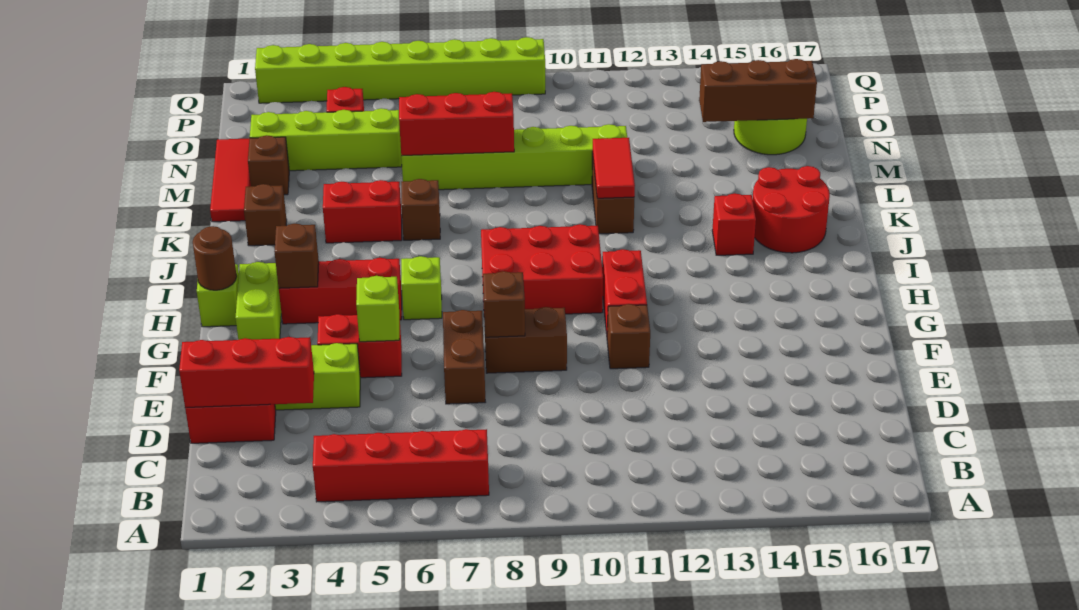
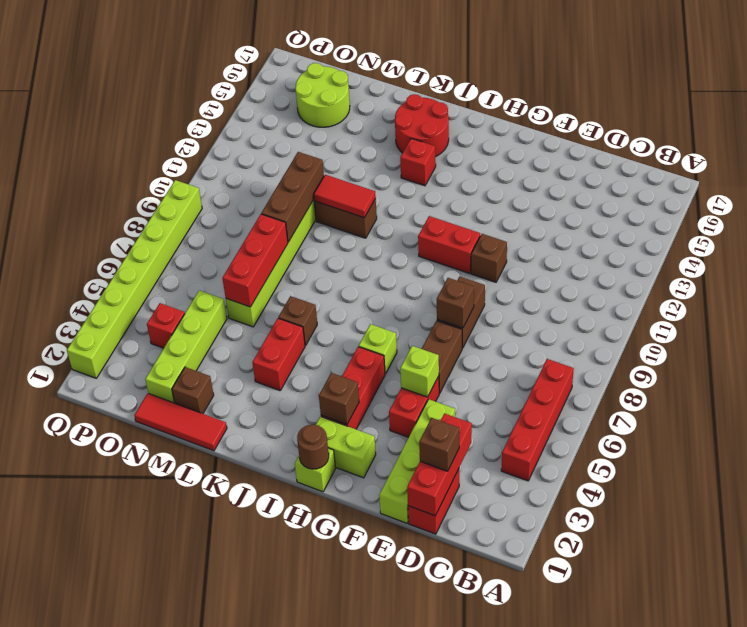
brown 1x2 brick [443,310,485,404] -> brown 1x2 brick turned to [422,321,462,393]
red 2x3 brick [481,224,603,314] -> none
brown 1x1 brick [244,184,287,246] -> brown 1x1 brick moved to [419,418,459,471]
brown 1x3 brick [699,59,817,122] -> brown 1x3 brick moved to [261,152,324,242]

